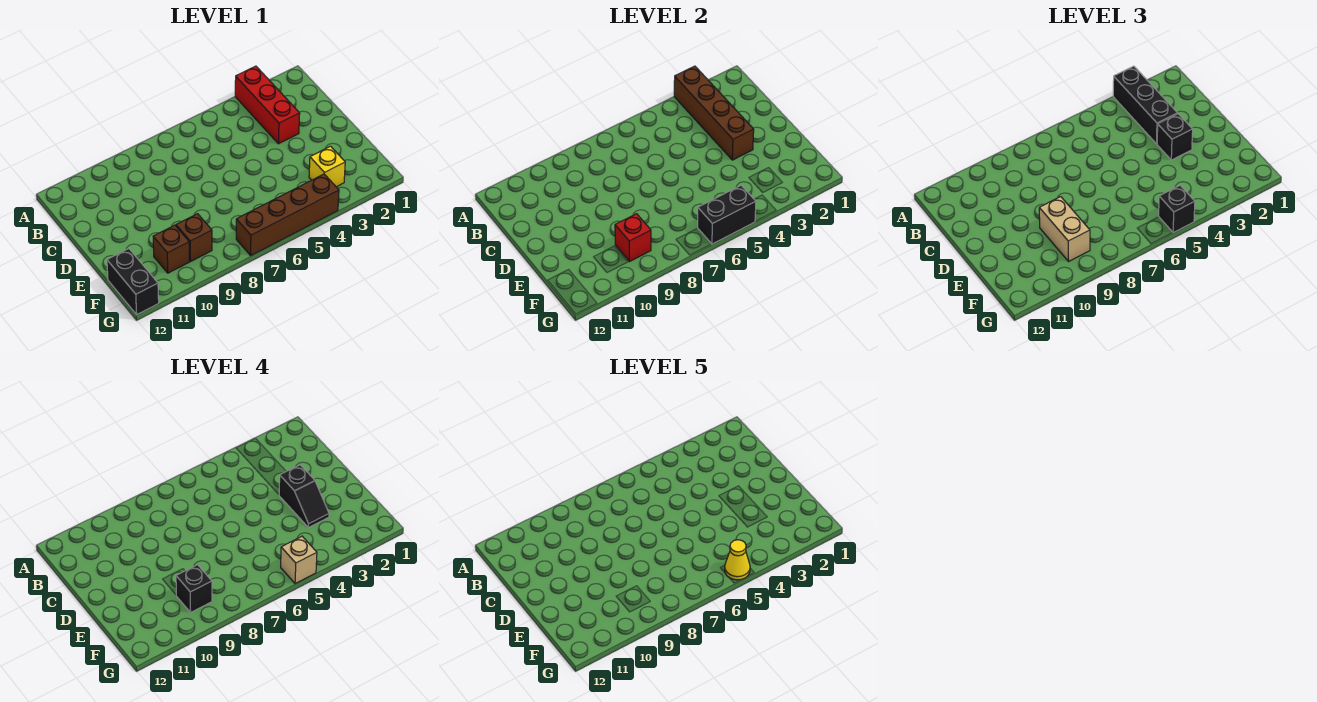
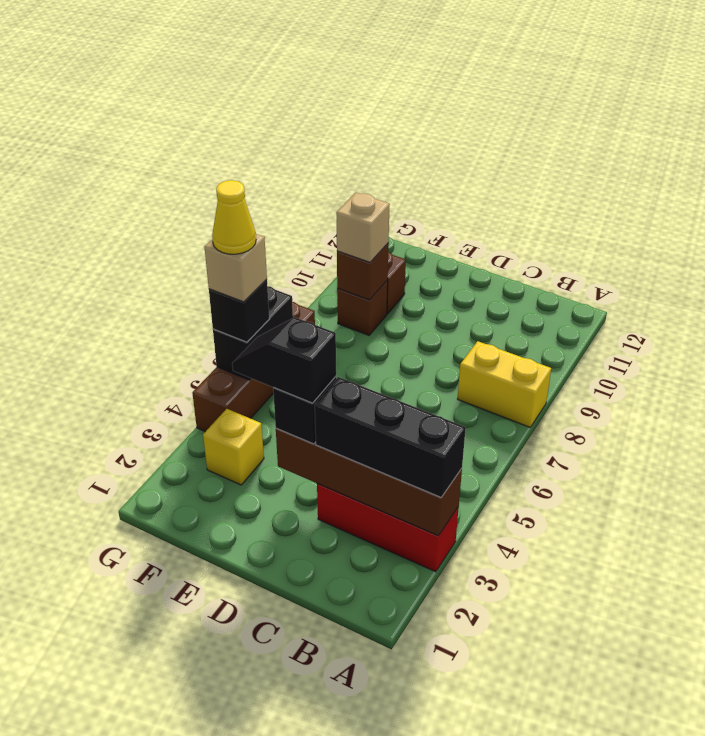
none -> yellow 1x2 brick [458,341,551,427]
tan 1x2 brick [1039,197,1090,261] -> tan 1x1 brick [336,193,390,262]
red 1x1 brick [615,214,651,261] -> brown 1x1 brick [337,243,389,300]
black 1x1 brick [176,565,212,612] -> none
black 1x2 brick [107,249,159,315] -> none

